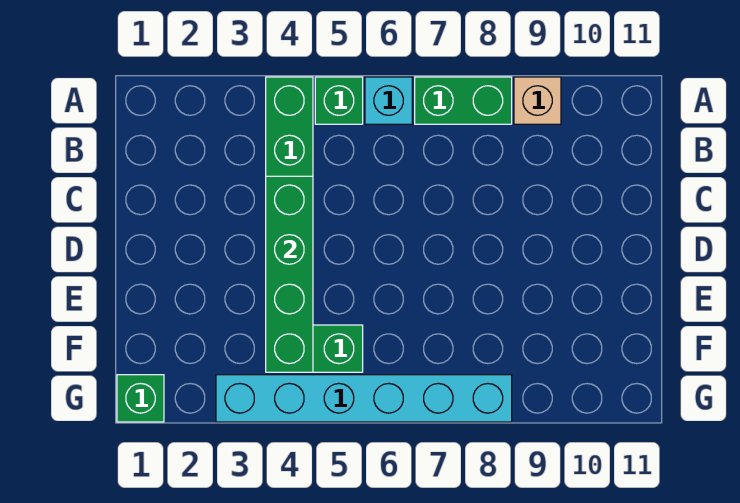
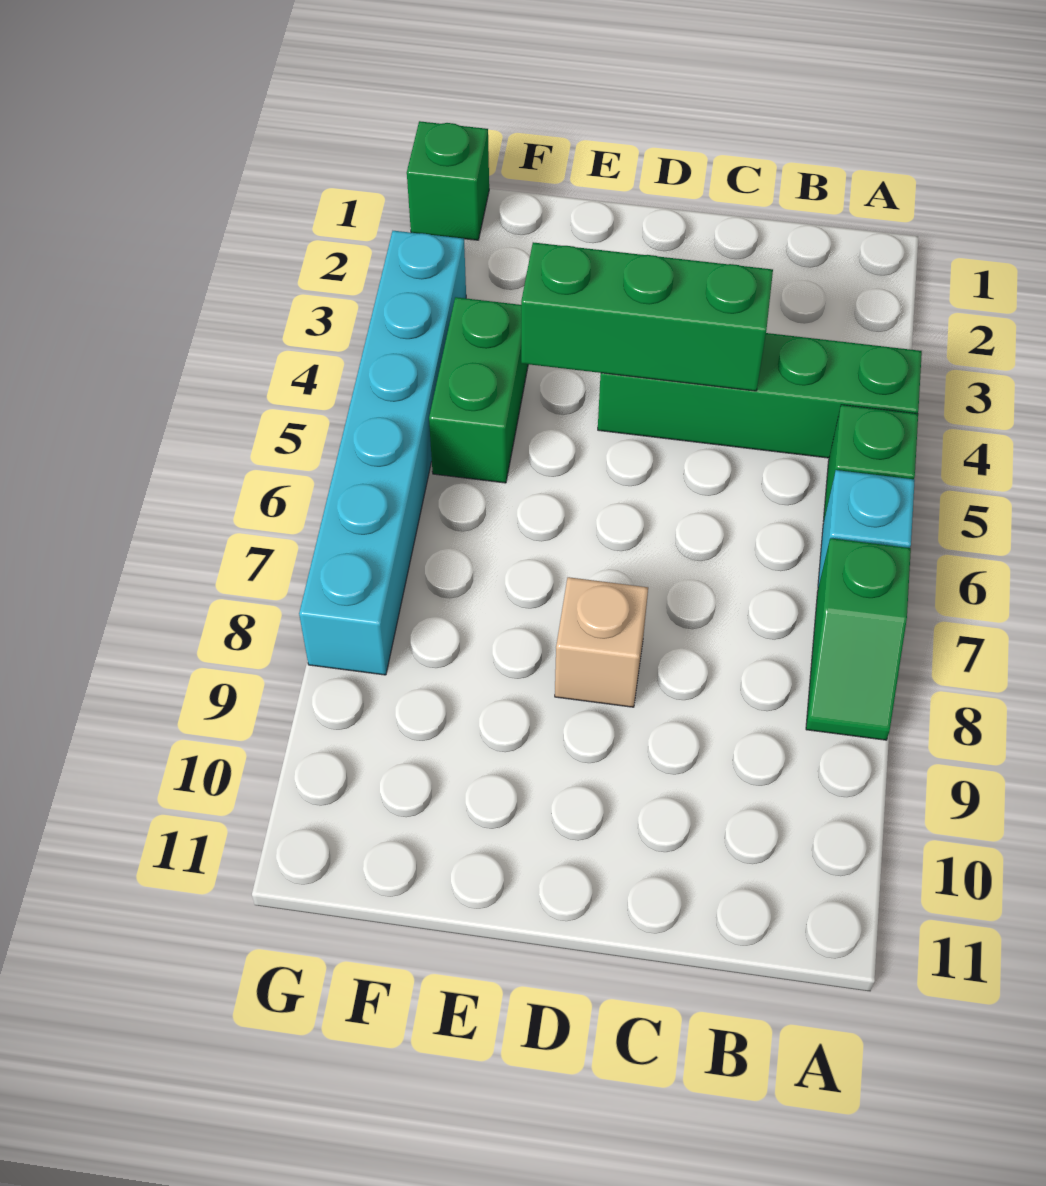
green 1x2 brick [415,77,512,124] -> green 1x2 slope [806,538,911,740]
tan 1x1 brick [514,77,561,124] -> tan 1x1 brick moved to [555,577,648,707]
green 1x4 brick [266,176,313,372] -> green 1x3 brick [521,242,773,391]

